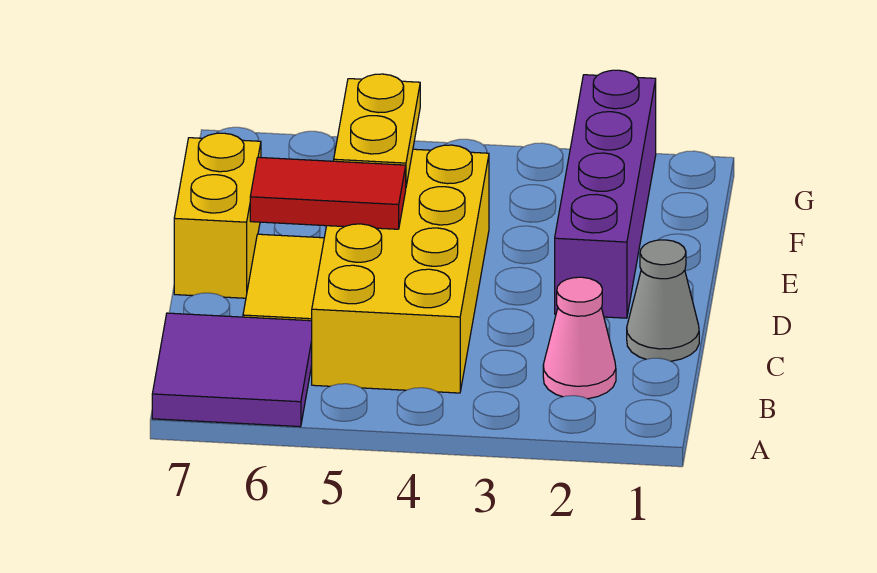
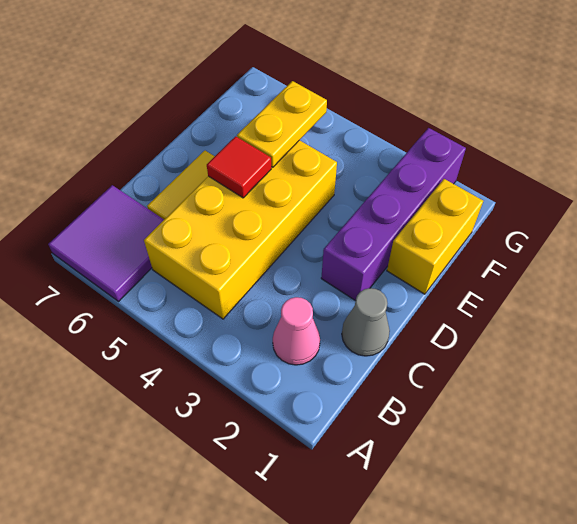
red 1x2 tile [250,157,406,229] -> red 1x1 tile [207,136,271,198]
yellow 1x2 brick [174,133,261,298] -> yellow 1x2 brick moved to [387,179,483,294]

